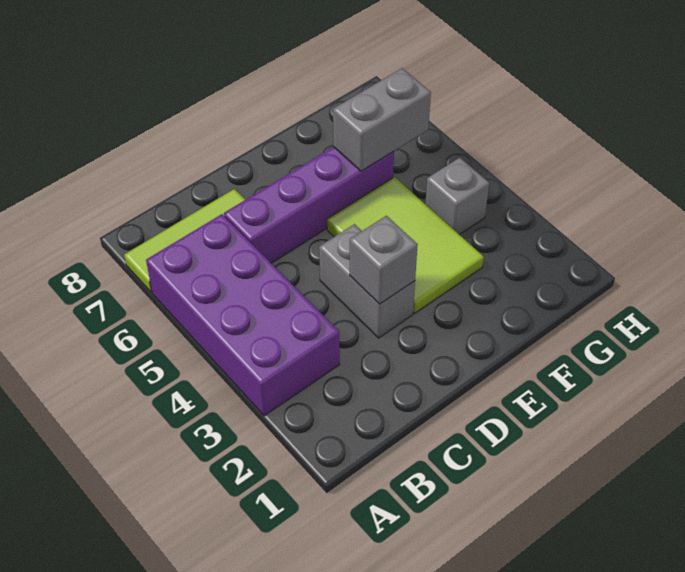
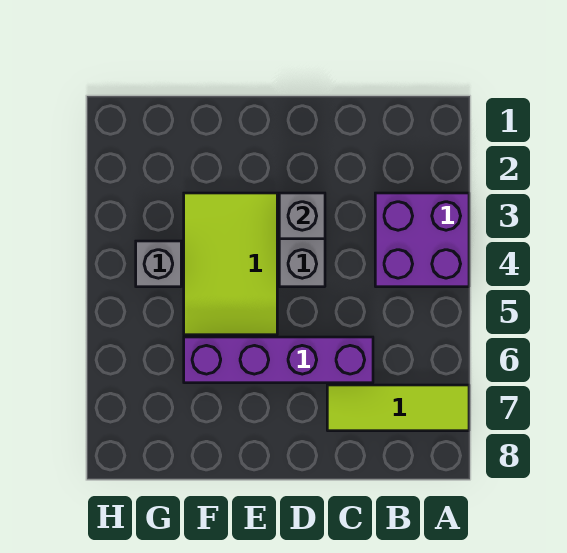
purple 2x4 brick [146,214,340,416] -> purple 2x2 brick [375,193,469,287]
grey 1x2 brick [333,68,431,171] -> none

